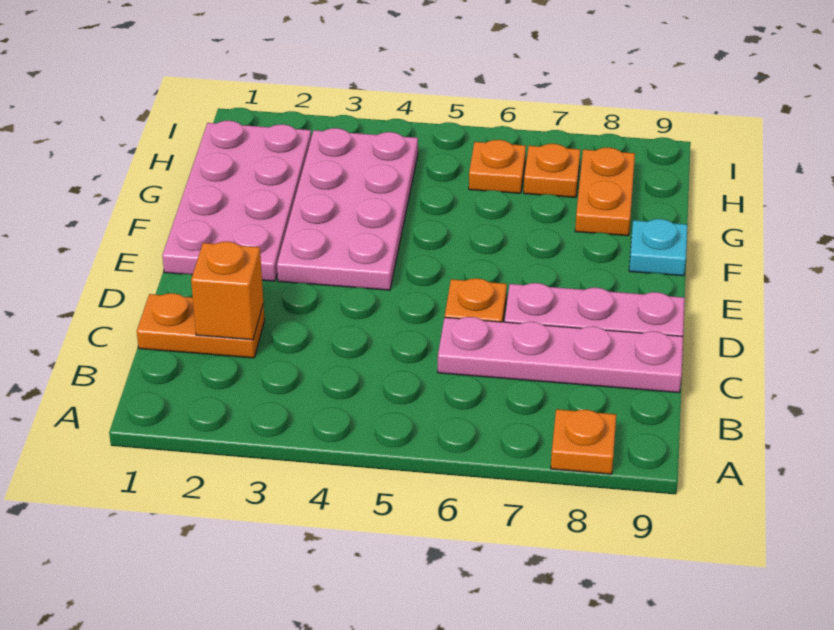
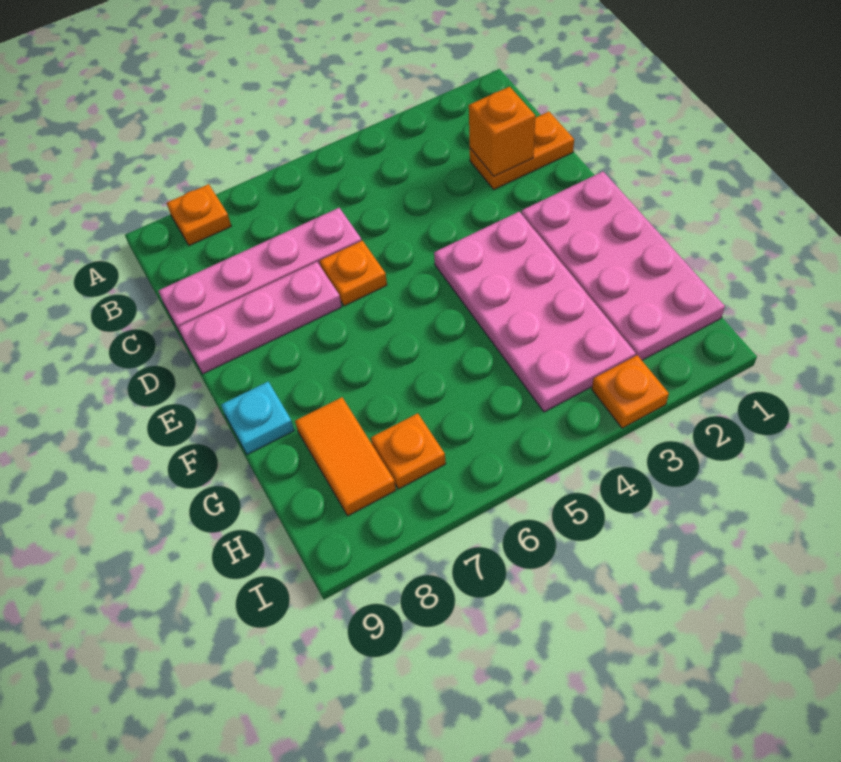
orange 1x2 plate [575,148,635,236] -> orange 1x2 tile [295,397,396,516]
orange 1x1 plate [469,140,526,193] -> orange 1x1 plate moved to [592,355,669,428]

